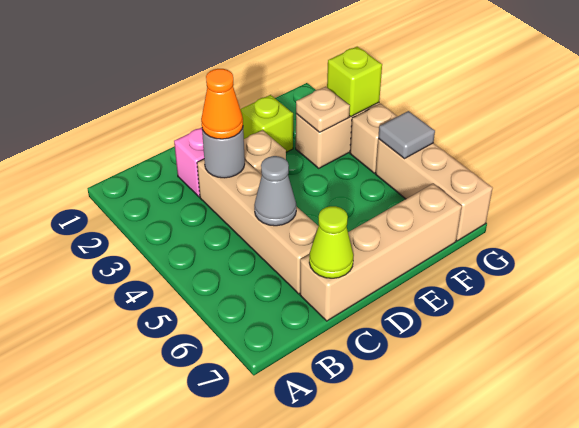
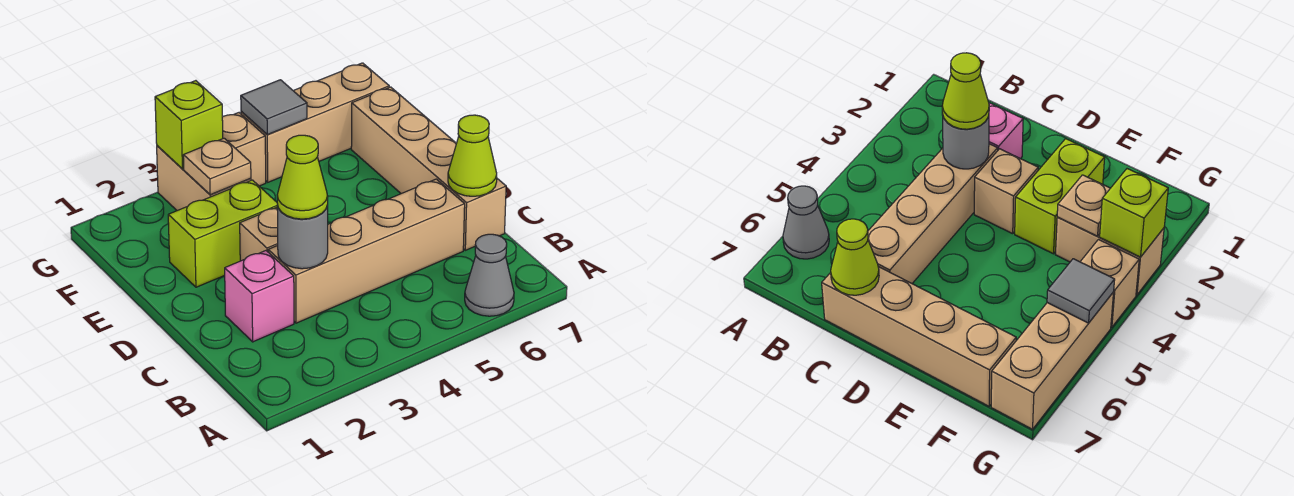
orange 1x1 cone [201,69,243,139] -> lime 1x1 cone [277,135,328,219]
grey 1x1 cone [254,156,296,226] -> grey 1x1 cone moved to [465,234,514,316]
lime 1x1 brick [240,95,293,152] -> lime 1x2 brick [168,180,277,287]

